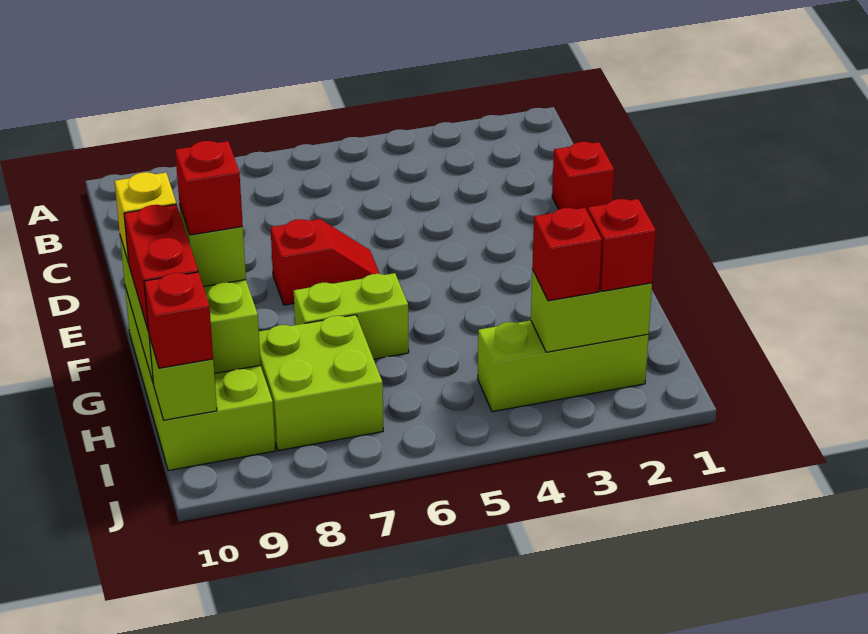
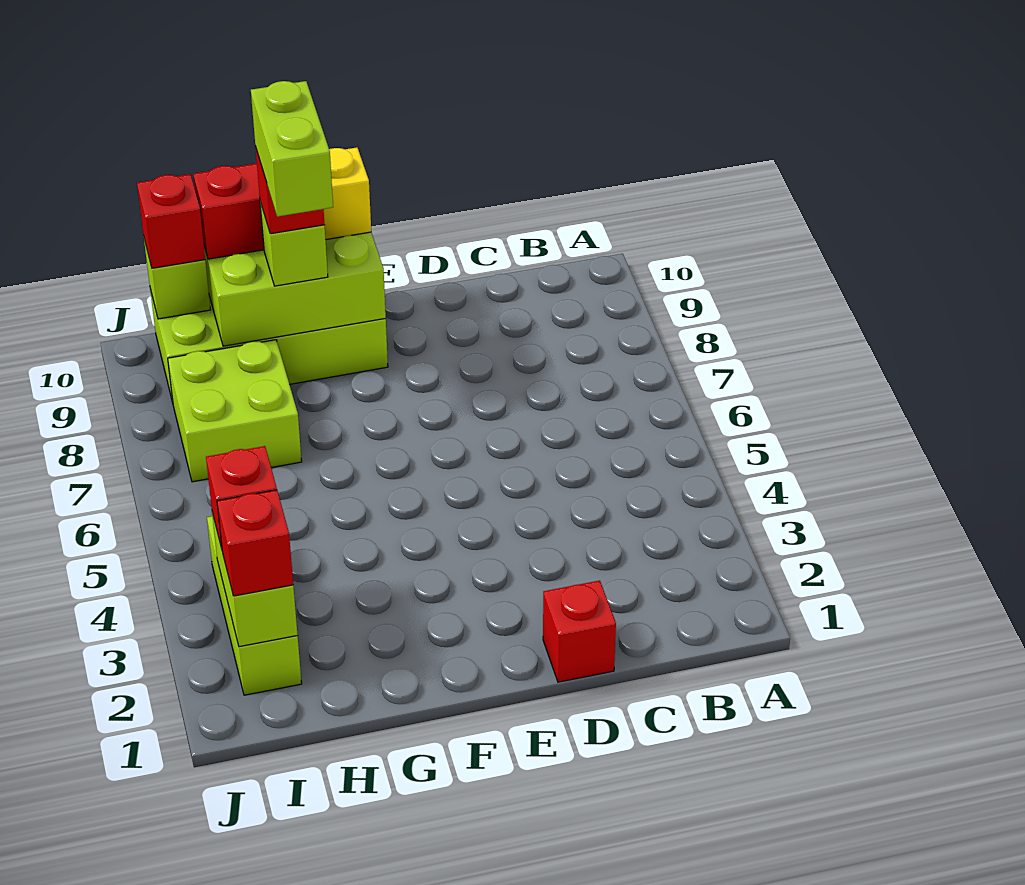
red 1x2 slope [271,219,380,305] -> none
lime 1x2 brick [294,273,409,359] -> lime 1x2 brick moved to [251,81,333,217]

